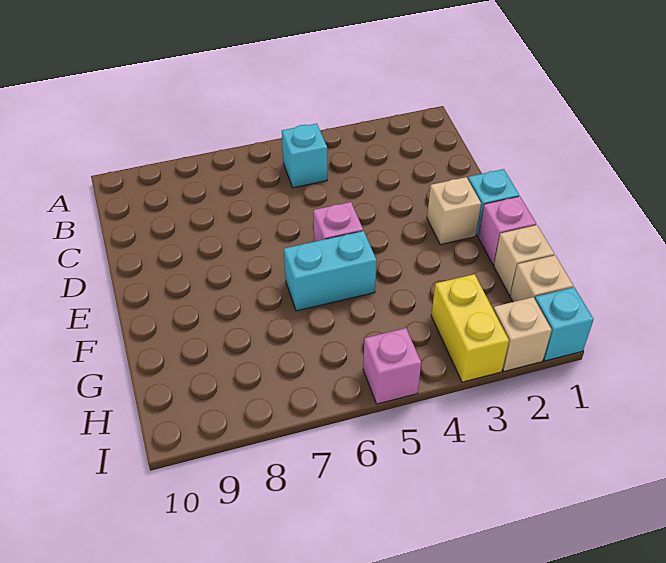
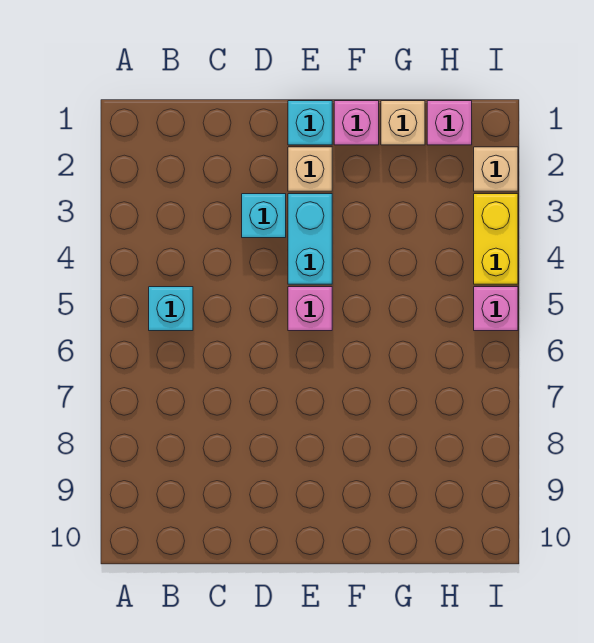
cyan 1x2 brick [284,231,377,311] -> cyan 1x2 brick moved to [288,194,332,284]
tan 1x1 brick [510,255,573,302] -> pink 1x1 brick [427,101,472,145]
yellow 1x2 brick [431,274,509,382] -> yellow 1x2 brick turned to [474,194,518,284]
cyan 1x1 brick [535,287,594,361] -> cyan 1x1 brick moved to [242,194,286,238]

